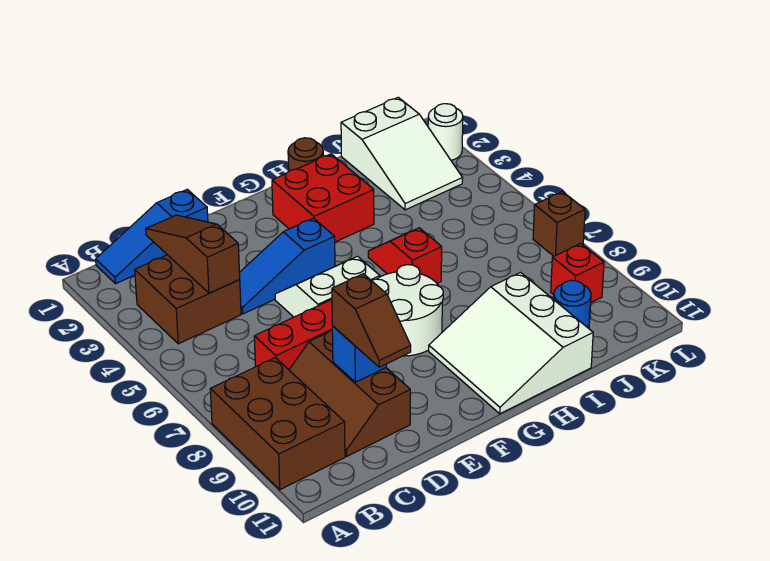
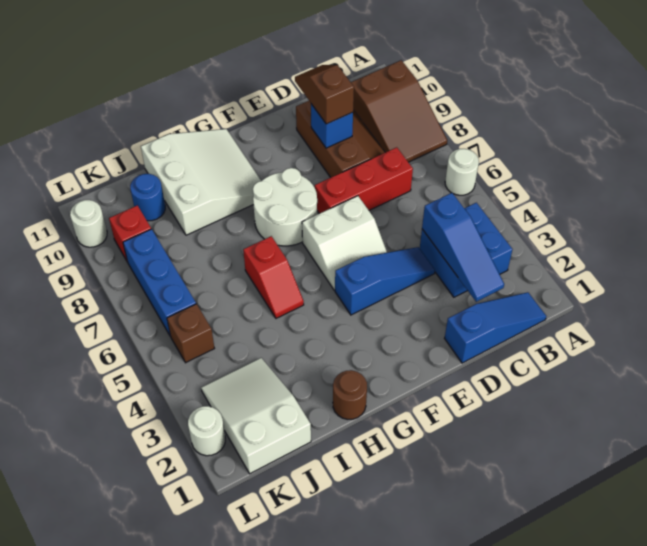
none -> white 1x1 round brick [445,149,479,195]
brown 2x3 brick [210,358,345,490] -> brown 2x3 slope [351,60,447,162]
brown 2x2 brick [135,255,241,344] -> blue 2x2 brick [420,203,512,297]
brown 1x3 slope [146,215,240,293] -> blue 1x3 slope [422,193,504,302]
red 2x2 brick [272,154,374,242] -> none
none -> blue 1x3 brick [123,229,196,336]
brown 1x1 brick [533,192,585,256] -> brown 1x1 brick moved to [167,304,214,363]
none -> white 1x1 round brick [70,200,107,247]

